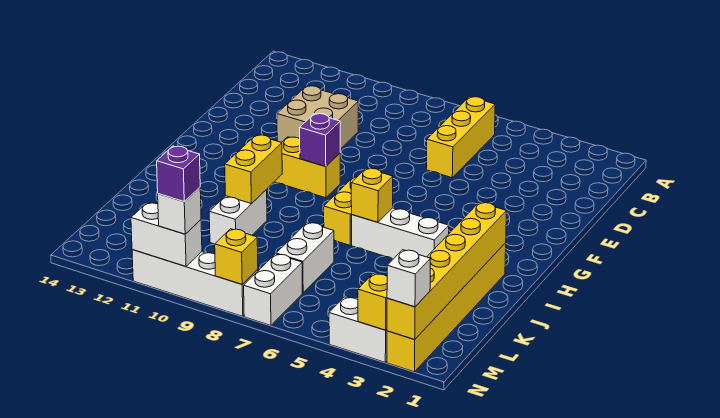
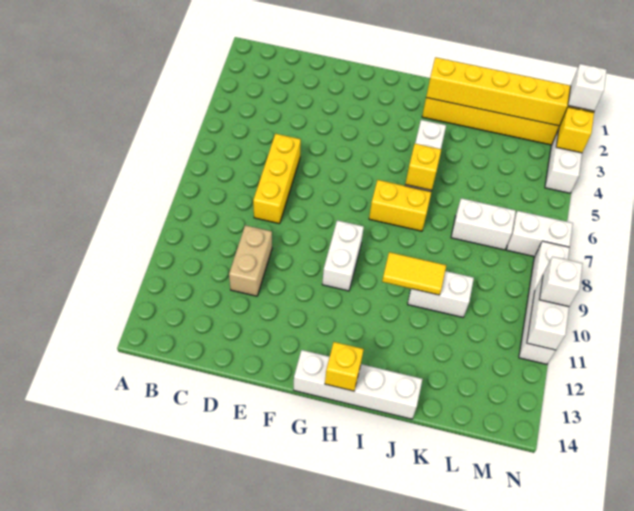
yellow 1x3 brick [426,97,495,178] -> yellow 1x3 brick turned to [253,134,301,224]
tan 2x2 brick [277,86,358,149] -> tan 1x2 brick [229,225,272,296]
yellow 1x2 brick [275,137,340,198] -> white 1x2 brick [322,220,364,291]
purple 1x1 brick [300,113,340,167] -> none
none -> white 1x4 brick [294,350,422,419]
yellow 1x2 brick [225,135,282,204] -> yellow 1x2 tile [382,252,446,295]
yellow 1x1 brick [215,229,258,284] -> yellow 1x1 brick moved to [325,342,364,391]
purple 1x1 brick [157,146,200,202] -> none

